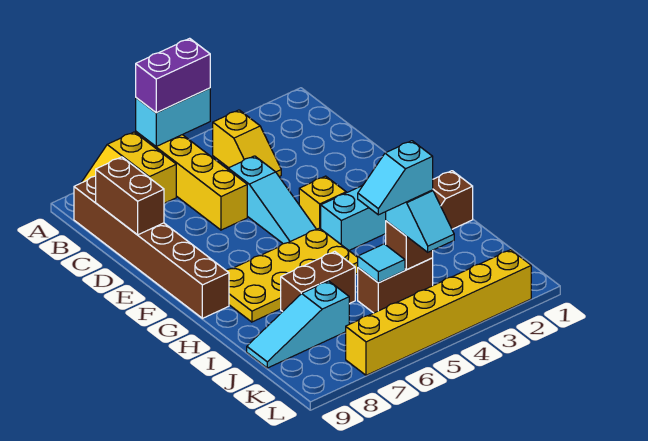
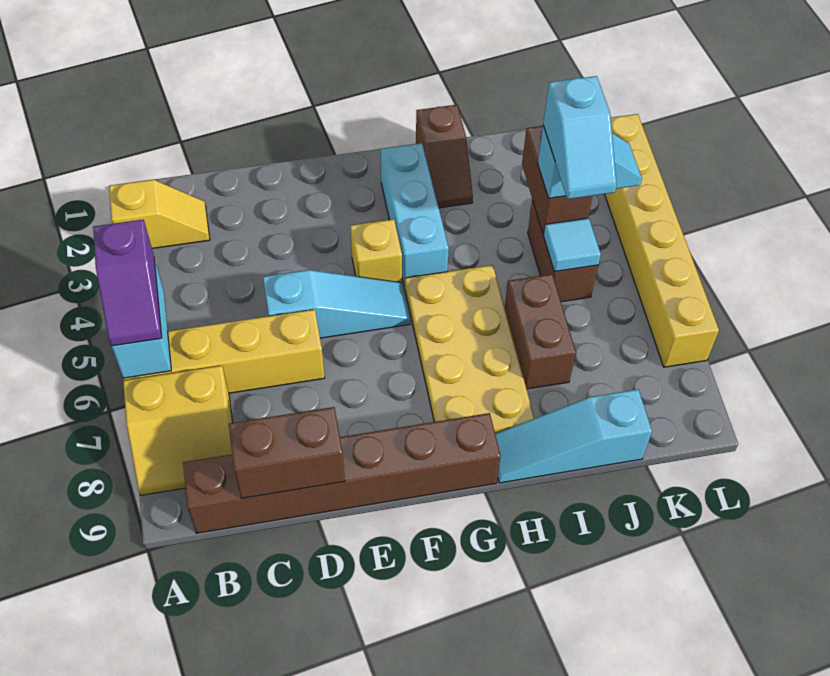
purple 1x2 brick [136,38,210,113] -> purple 1x2 slope [93,220,162,346]
yellow 1x2 slope [213,110,281,177] -> yellow 1x2 slope moved to [109,180,210,248]
brown 1x1 brick [386,221,433,270] -> brown 1x2 brick [522,126,593,234]
cyan 1x3 slope [247,281,349,368] -> cyan 1x3 slope turned to [495,389,652,483]

